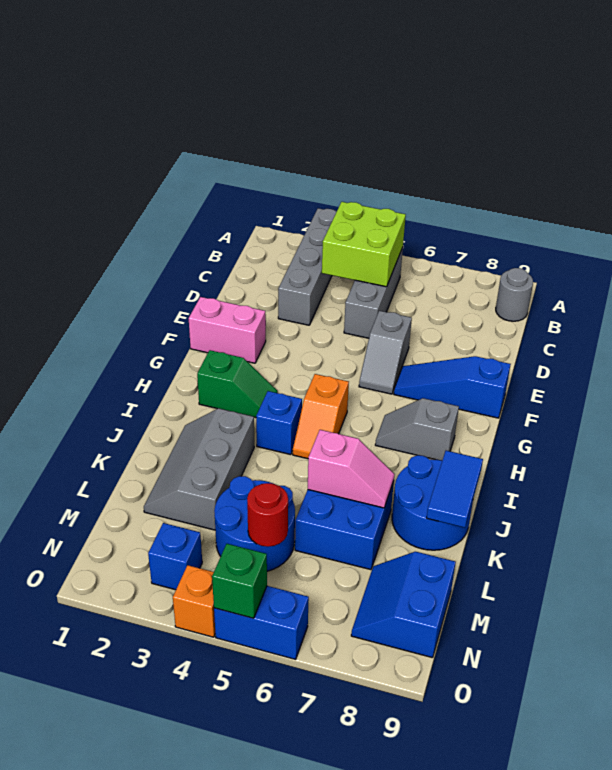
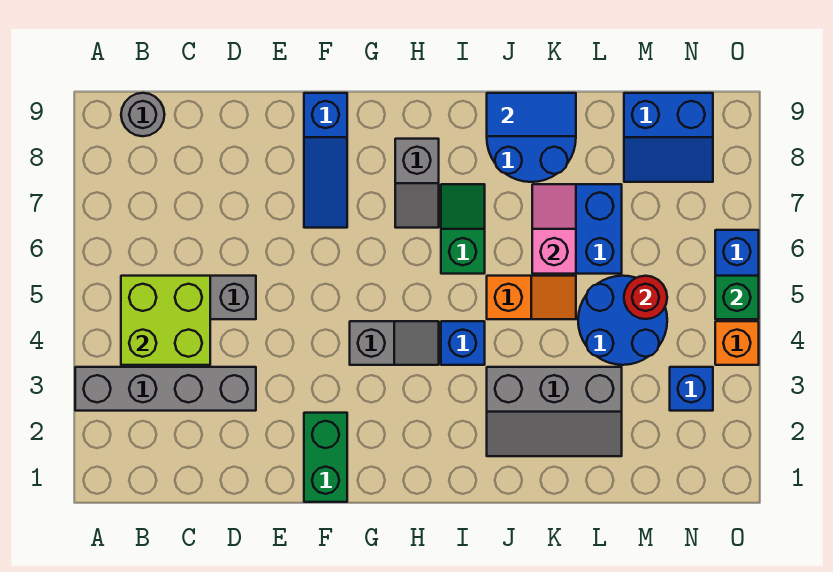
grey 1x2 slope [359,311,412,394] -> grey 1x2 slope moved to [350,321,439,365]
pink 1x2 brick [189,297,266,363] -> green 1x2 brick [304,413,347,502]
green 1x2 slope [197,350,278,418] -> green 1x2 slope moved to [441,184,485,274]
orange 1x2 slope [293,374,349,459] -> orange 1x2 slope moved to [487,276,576,319]

